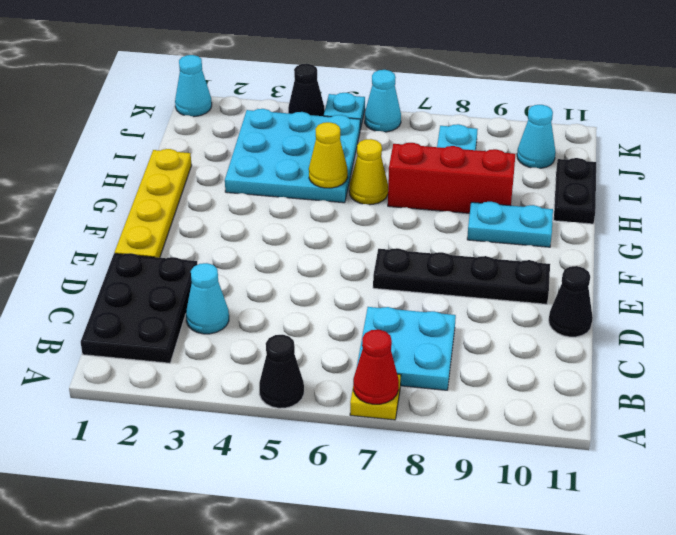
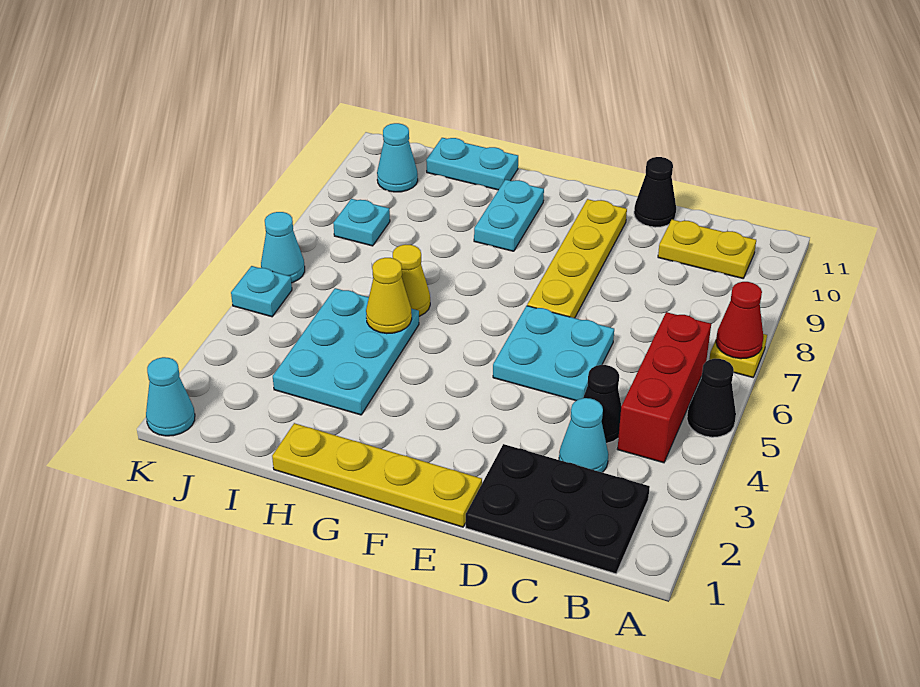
cyan 2x2 plate [357,307,456,390] -> cyan 2x2 plate moved to [493,306,614,401]
none -> yellow 1x2 plate [658,220,756,278]
black 1x4 plate [373,248,550,304] -> yellow 1x4 plate [527,199,627,318]
cyan 3x3 plate [225,109,360,203] -> cyan 2x3 plate [273,288,419,415]
red 1x3 brick [388,143,515,213] -> red 1x3 brick moved to [618,312,711,463]
black 1x2 plate [554,158,596,224] -> cyan 1x2 plate [426,138,518,190]
black 1x1 cone [288,64,325,116] -> black 1x1 cone moved to [583,365,621,443]

